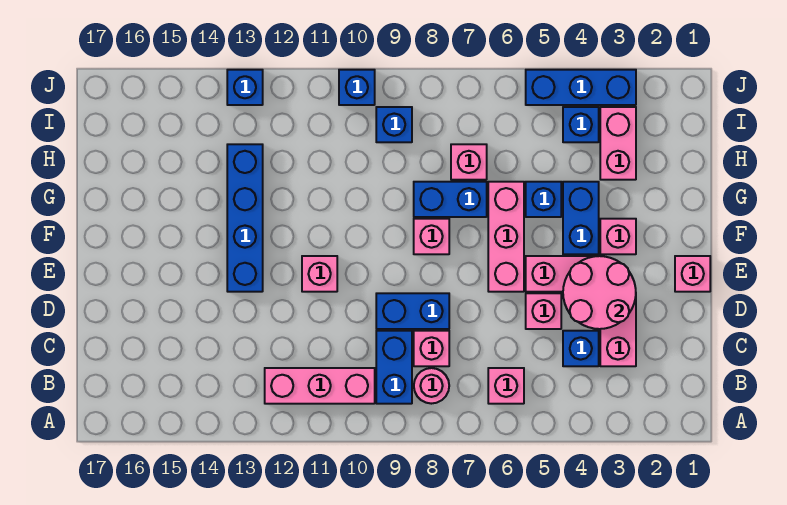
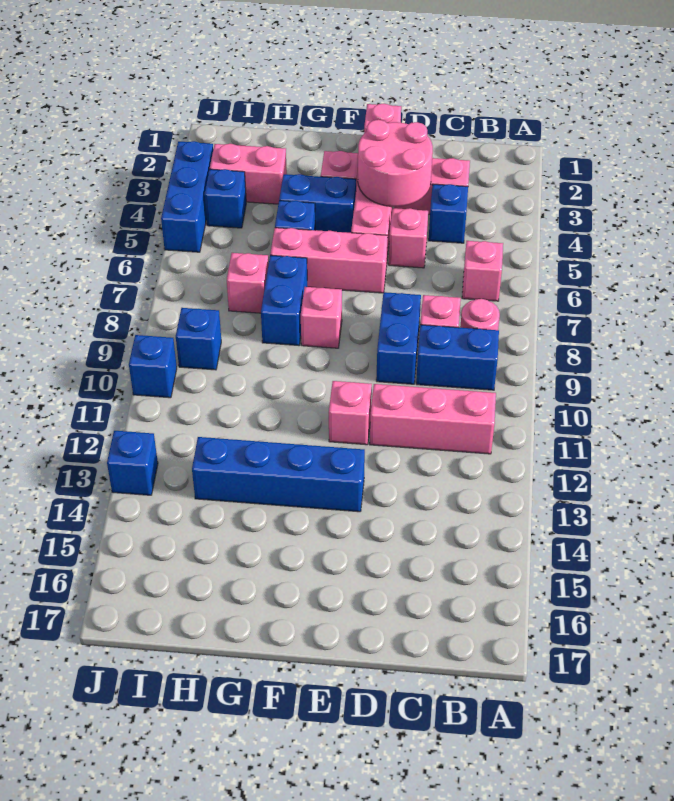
pink 1x3 brick [265,368,375,404] -> pink 1x3 brick turned to [370,384,496,454]

